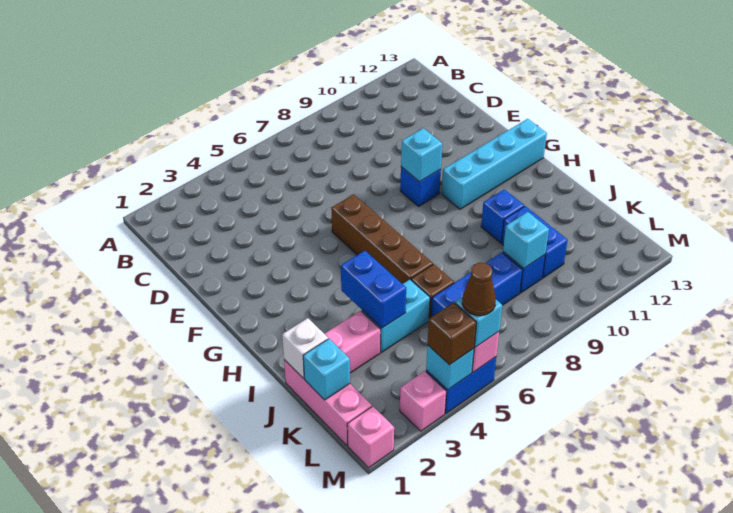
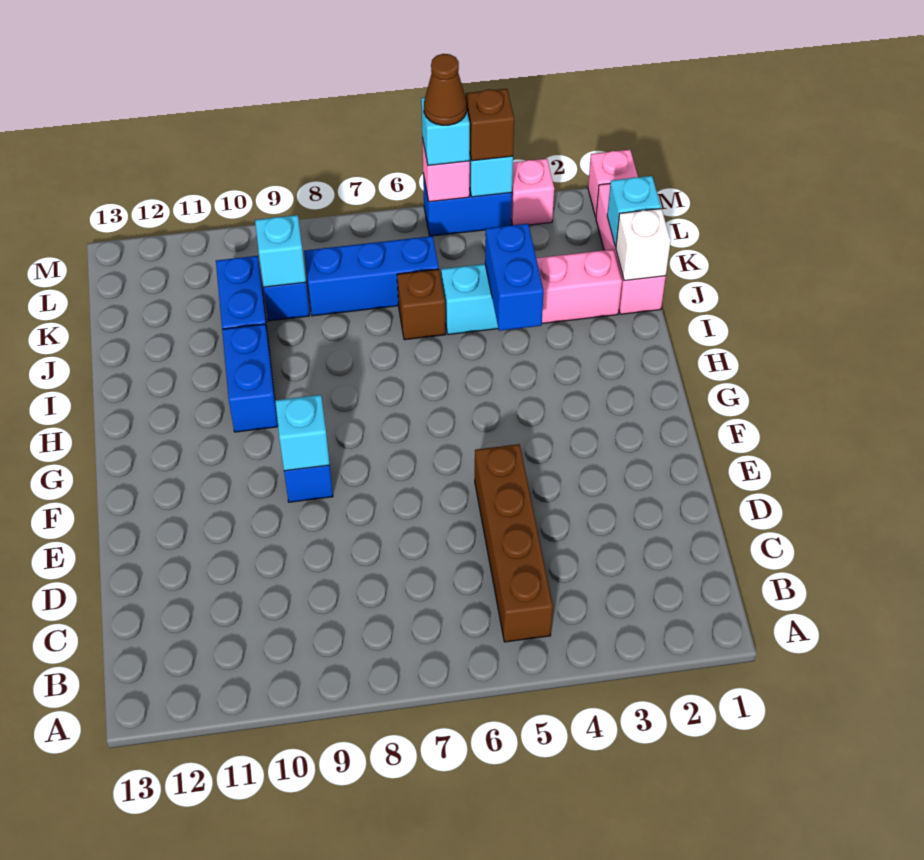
brown 1x4 brick [331,195,433,284] -> brown 1x4 brick moved to [475,444,553,642]
cyan 1x4 brick [442,119,547,209] -> none
blue 1x1 brick [481,189,524,243] -> blue 1x2 brick [222,324,278,432]

